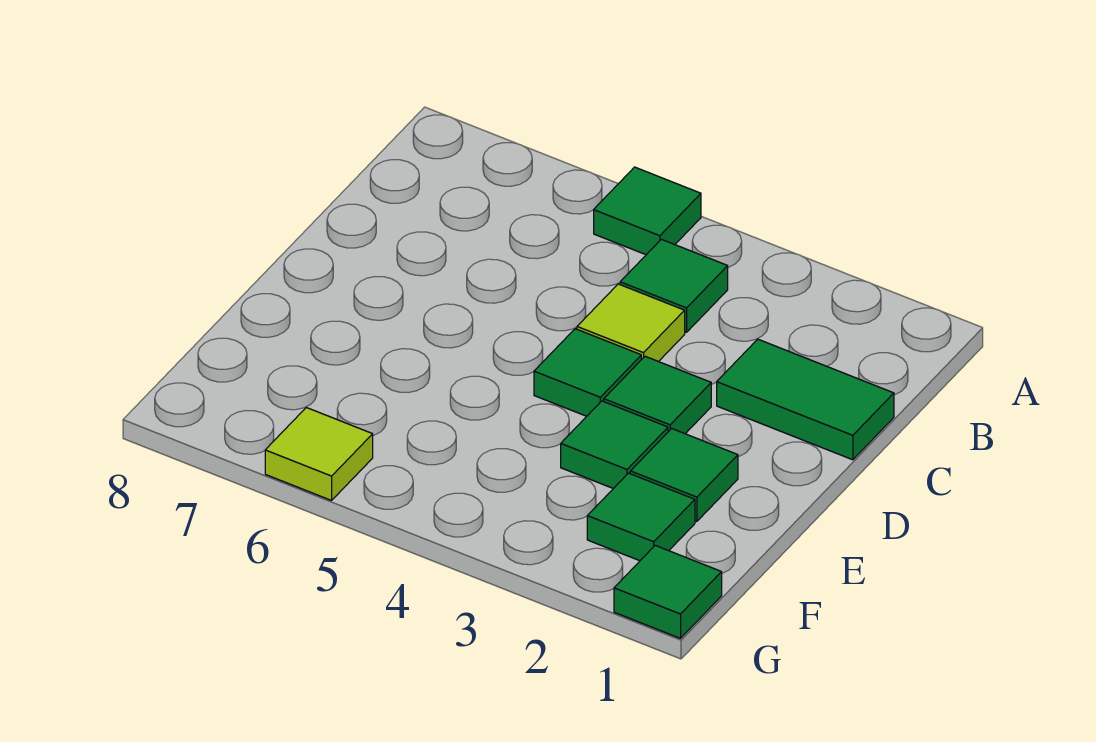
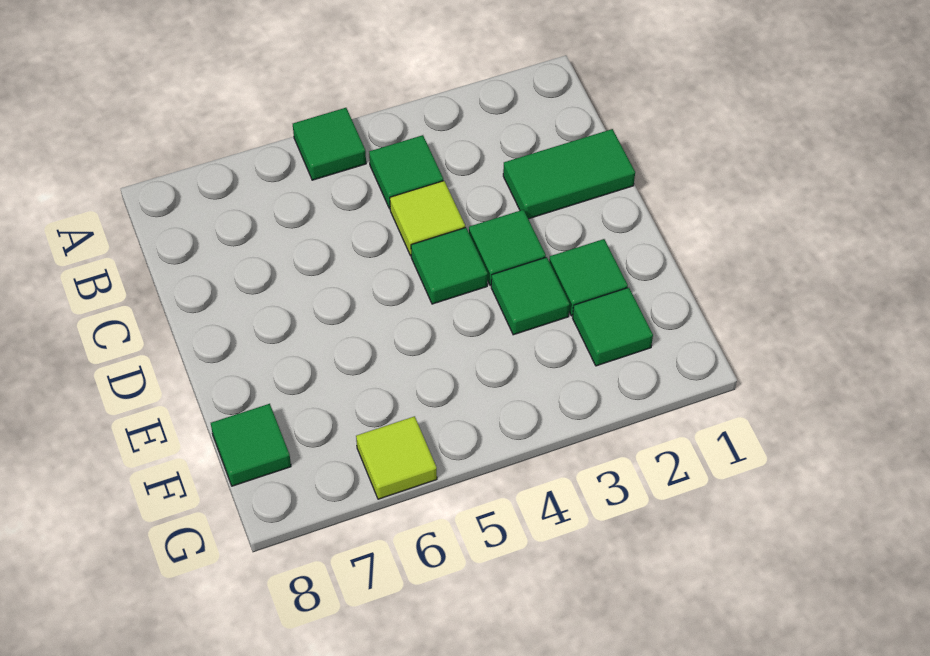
green 1x1 tile [614,545,722,638] -> green 1x1 tile moved to [211,404,291,486]

